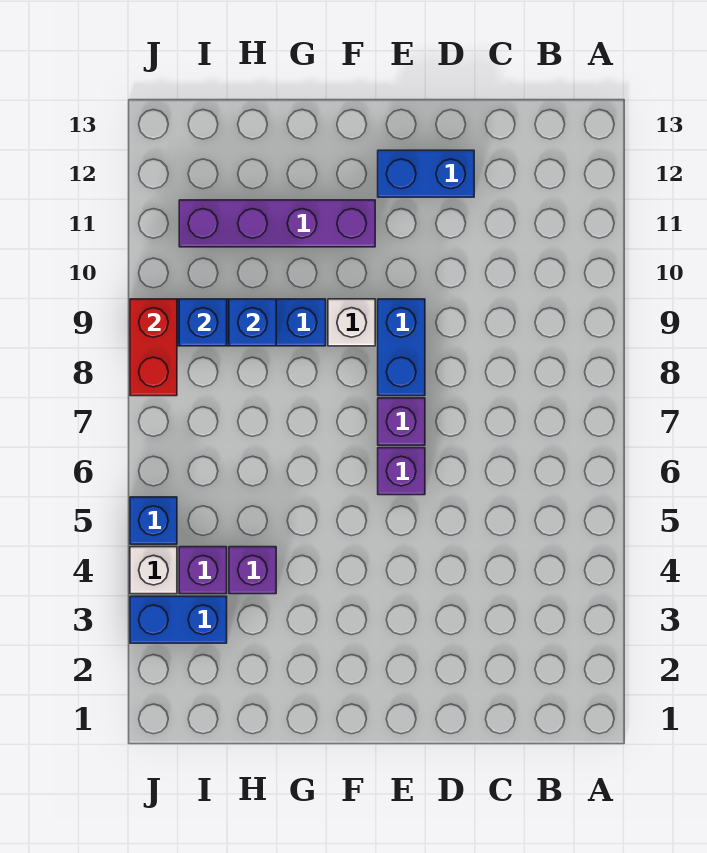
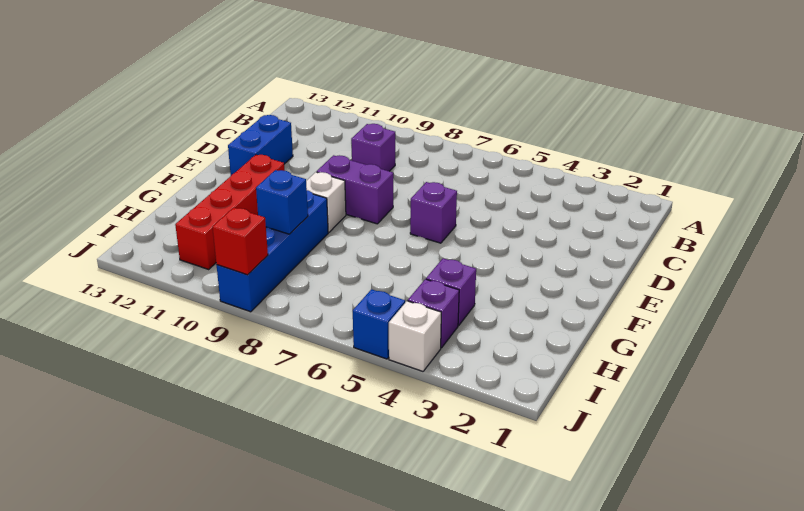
purple 1x1 brick [378,398,425,445] -> purple 1x1 brick moved to [351,124,395,171]
blue 1x2 brick [378,299,425,396] -> purple 1x2 brick [317,155,393,224]
purple 1x4 brick [179,200,375,247] -> red 1x4 brick [175,155,285,269]
blue 1x2 brick [130,596,227,643] -> none
blue 1x1 brick [179,299,227,346] -> none
red 1x2 brick [130,299,177,396] -> red 1x1 brick [213,208,268,275]

